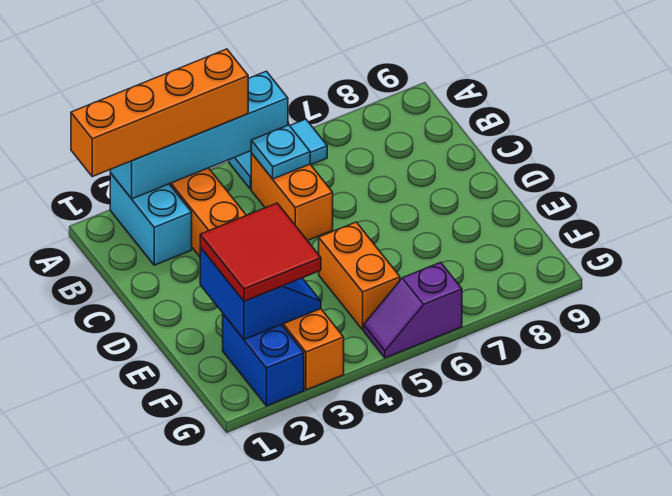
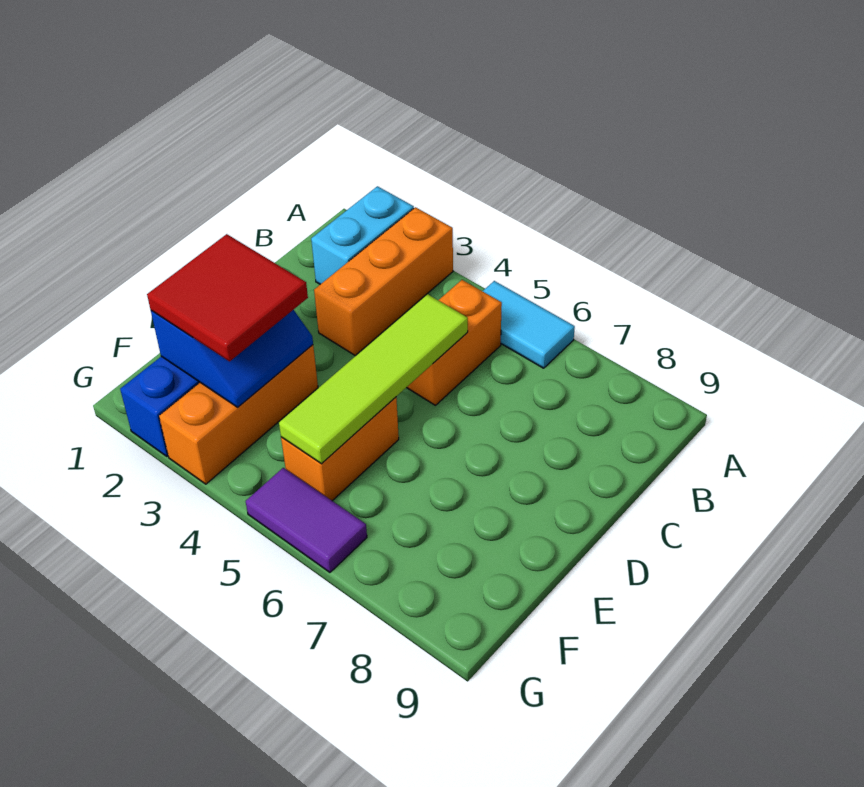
orange 1x4 brick [71,49,248,177] -> none
cyan 1x4 brick [110,71,288,199] -> none
cyan 1x1 plate [251,125,310,179] -> none
none -> lime 1x4 tile [279,294,468,464]
purple 1x2 slope [364,262,462,358] -> purple 1x2 tile [246,468,367,572]

